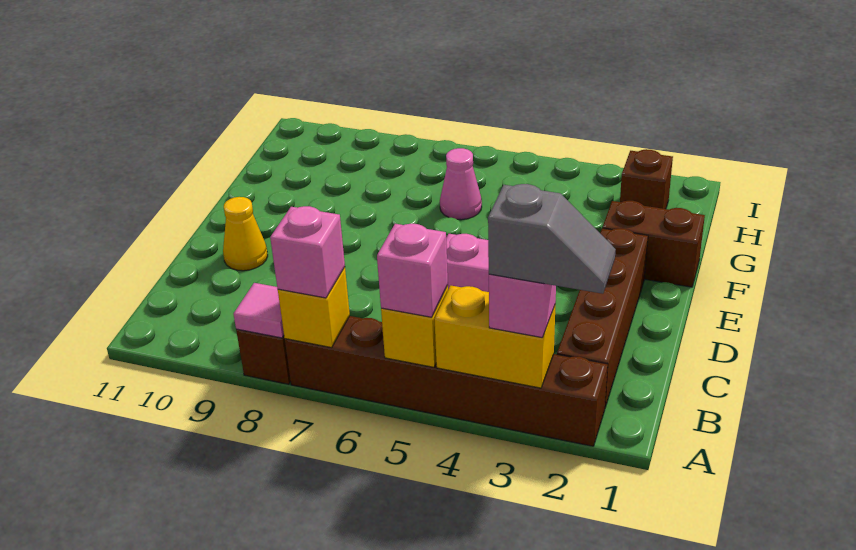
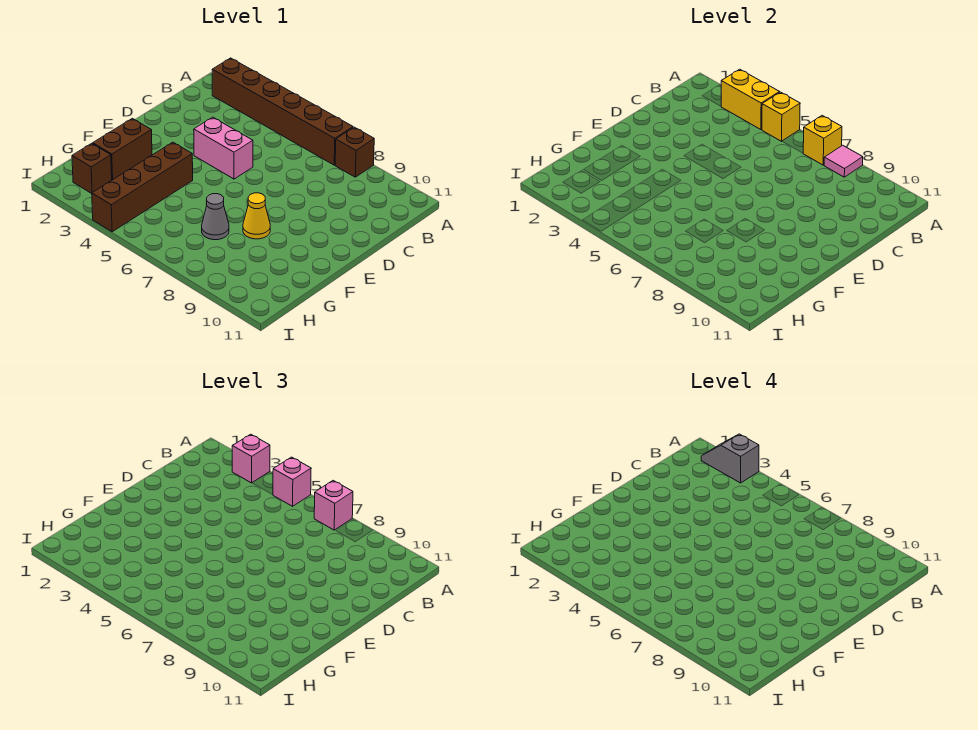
brown 1x4 brick [557,228,648,407] -> brown 1x4 brick moved to [92,142,193,232]
yellow 1x1 cone [223,197,268,271] -> yellow 1x1 cone moved to [243,193,270,239]
brown 1x2 brick [603,201,705,287] -> brown 1x2 brick turned to [93,118,152,180]
pink 1x1 cone [440,148,482,220] -> none
none -> grey 1x1 cone [202,194,229,240]

